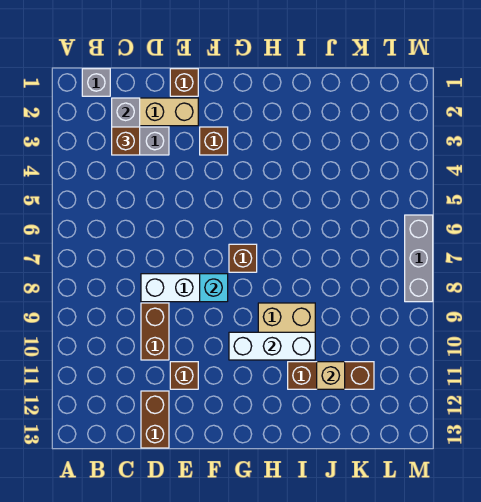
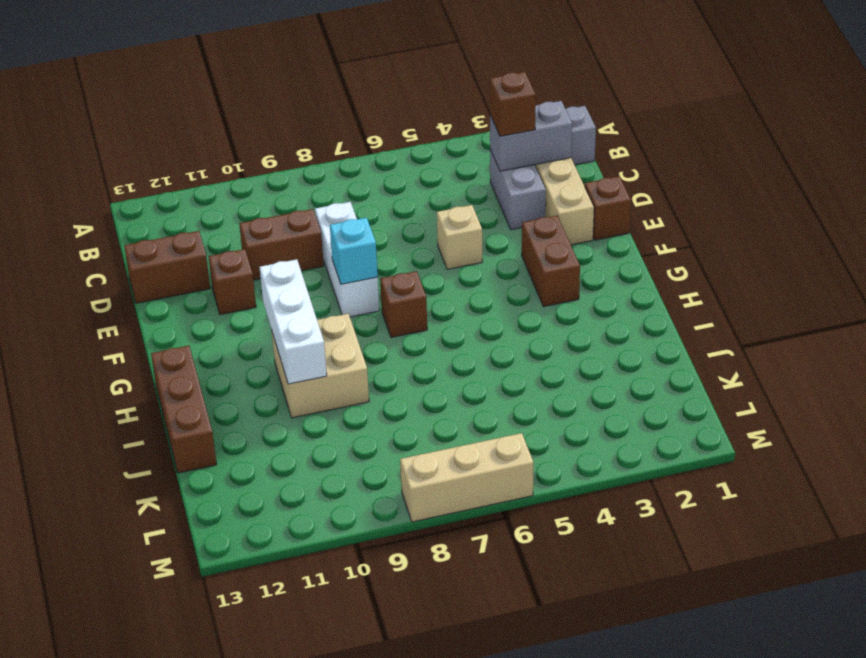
brown 1x1 brick [200,127,228,155] -> brown 1x2 brick [522,216,580,307]
brown 1x3 brick [288,362,374,389] -> brown 1x3 brick moved to [151,346,217,473]
tan 1x1 brick [317,362,345,389] -> tan 1x1 brick moved to [437,205,482,269]
grey 1x3 brick [405,215,433,302] -> tan 1x3 brick [400,433,533,522]

